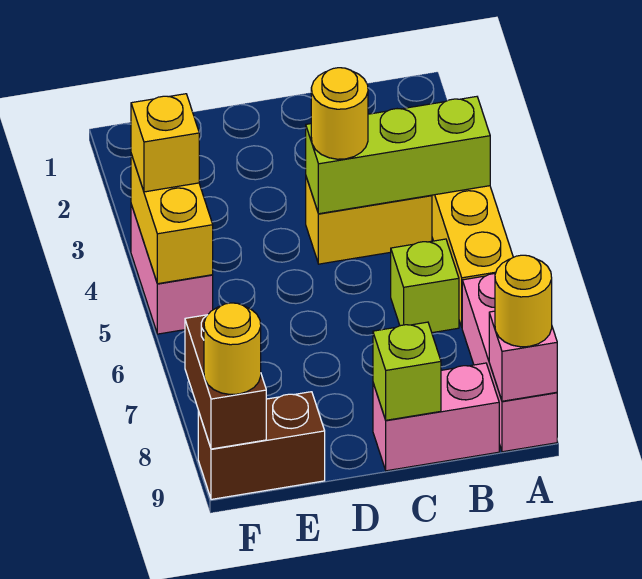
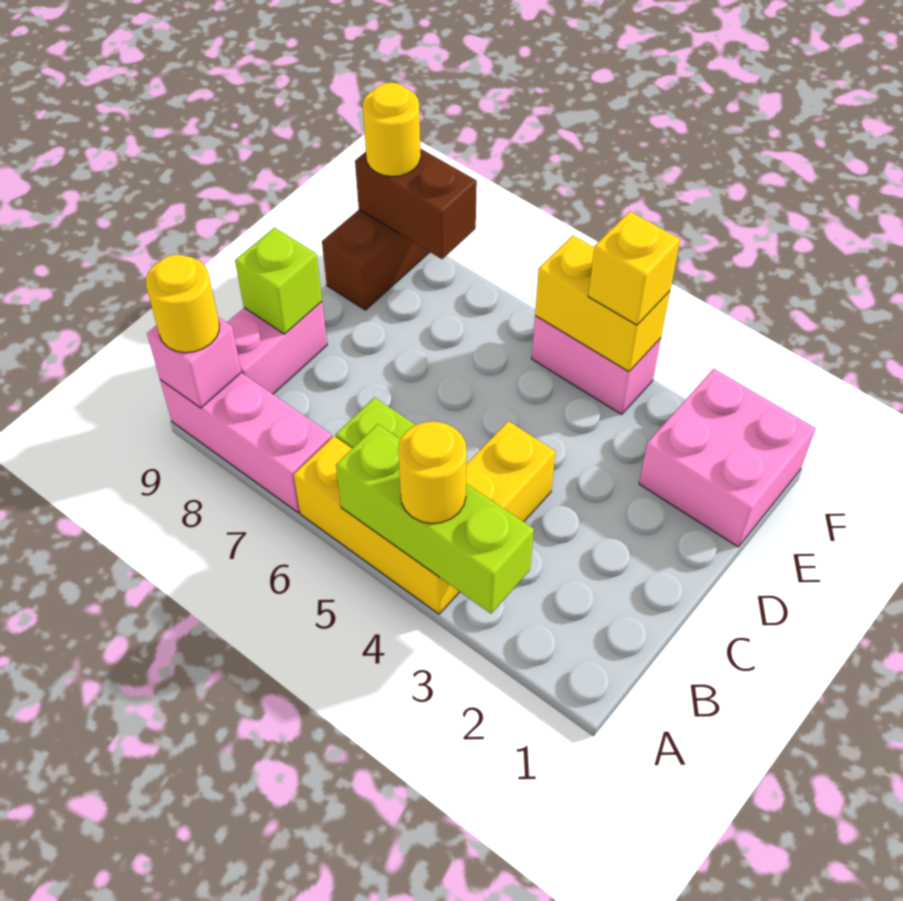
lime 1x3 brick [306,97,490,214] -> lime 1x3 brick turned to [336,424,534,614]
yellow 1x1 round brick [311,68,368,159] -> yellow 1x1 round brick moved to [398,421,467,523]
none -> pink 2x2 brick [639,369,816,547]

